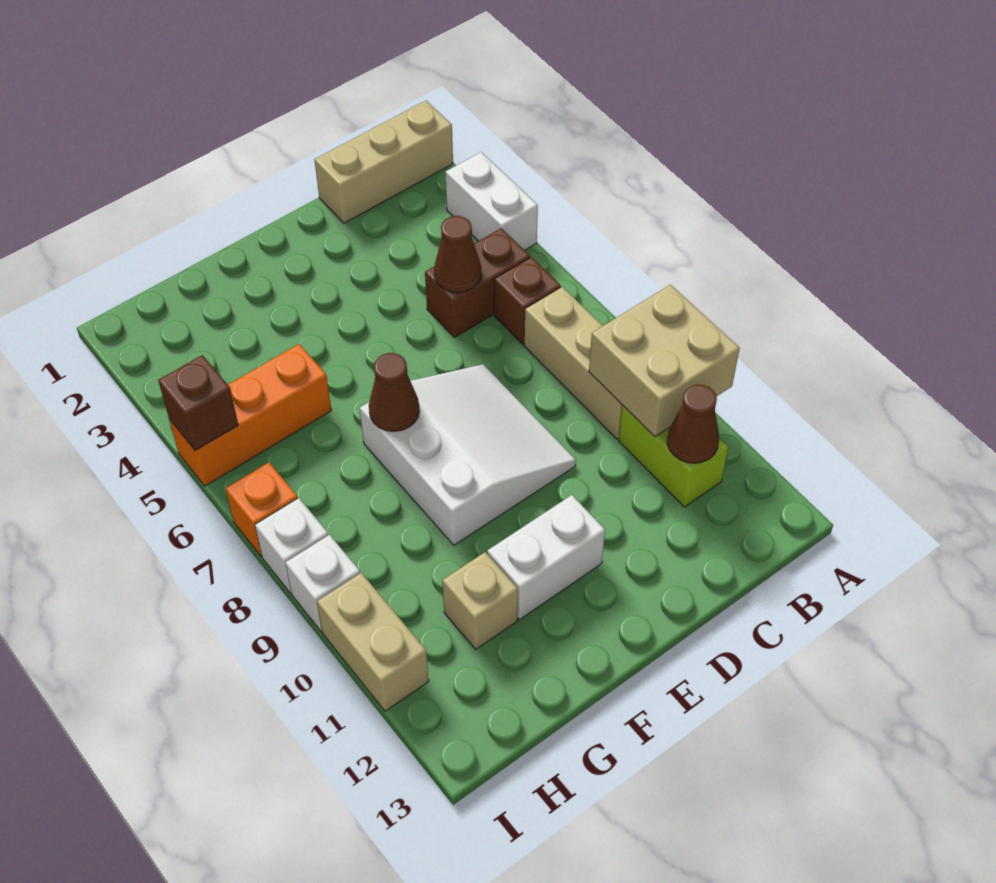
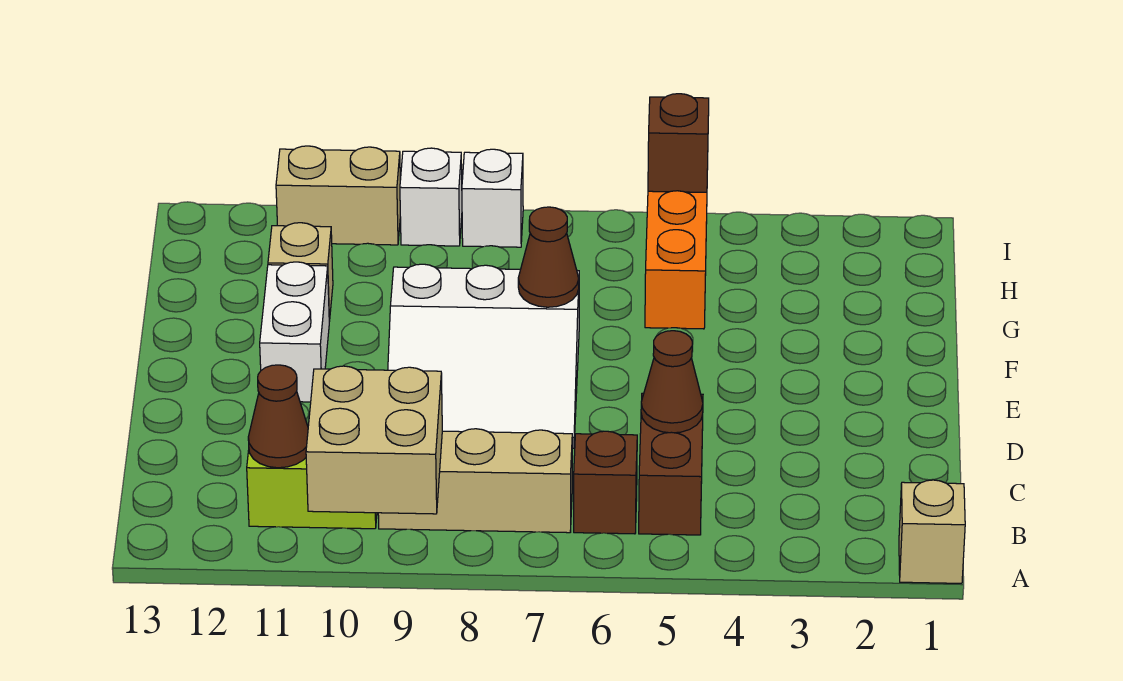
tan 1x3 brick [314,101,453,223] -> tan 1x1 brick [899,480,965,583]
white 1x2 brick [445,152,538,250] -> none
orange 1x1 brick [225,462,298,557] -> none

